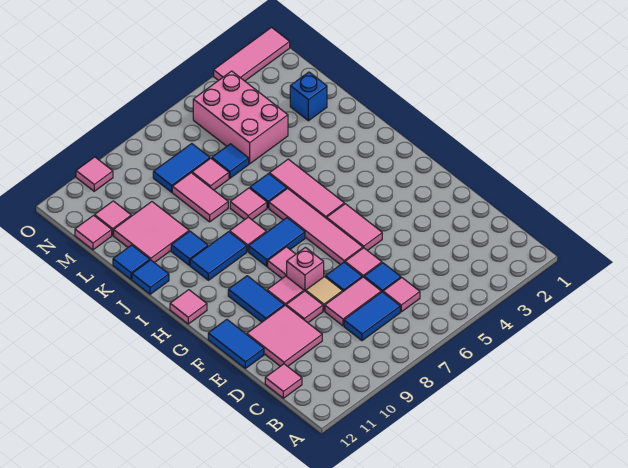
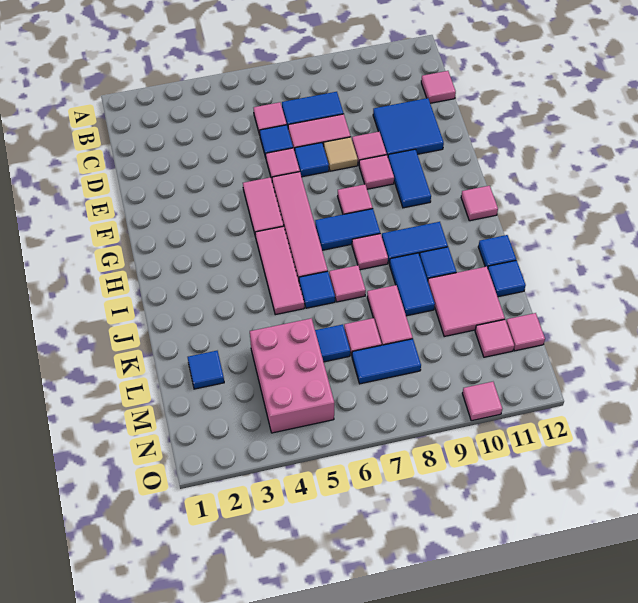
pink 2x2 tile [247,305,322,366] -> blue 2x2 tile [373,98,444,156]
blue 1x2 tile [208,319,264,368] -> blue 1x2 tile moved to [389,253,435,316]
pink 1x1 brick [287,247,324,291] -> none
blue 1x1 brick [290,72,327,121] -> blue 1x1 tile [188,351,224,389]
pink 1x3 tile [214,28,290,81] -> none

